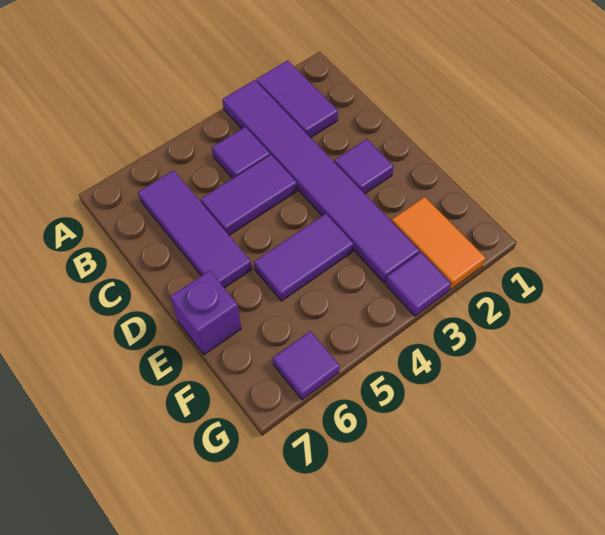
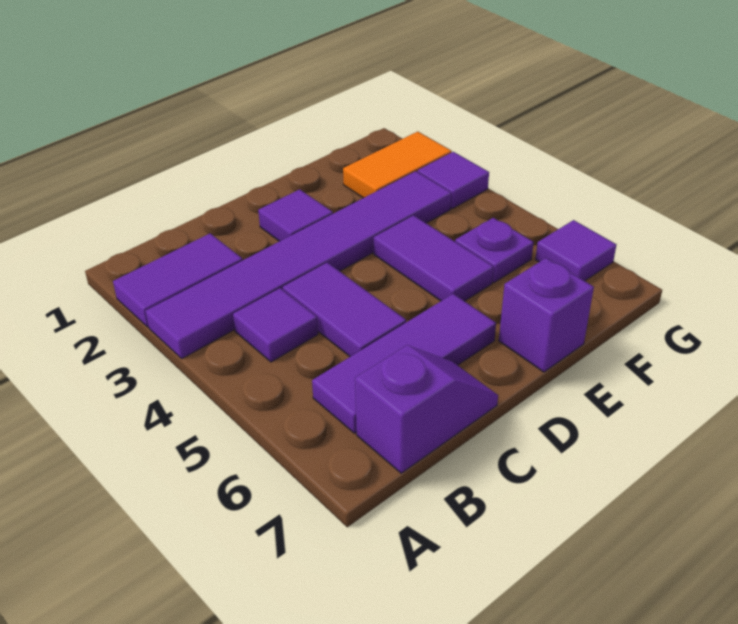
none -> purple 1x2 slope [355,345,498,473]
none -> purple 1x1 plate [455,218,534,283]

